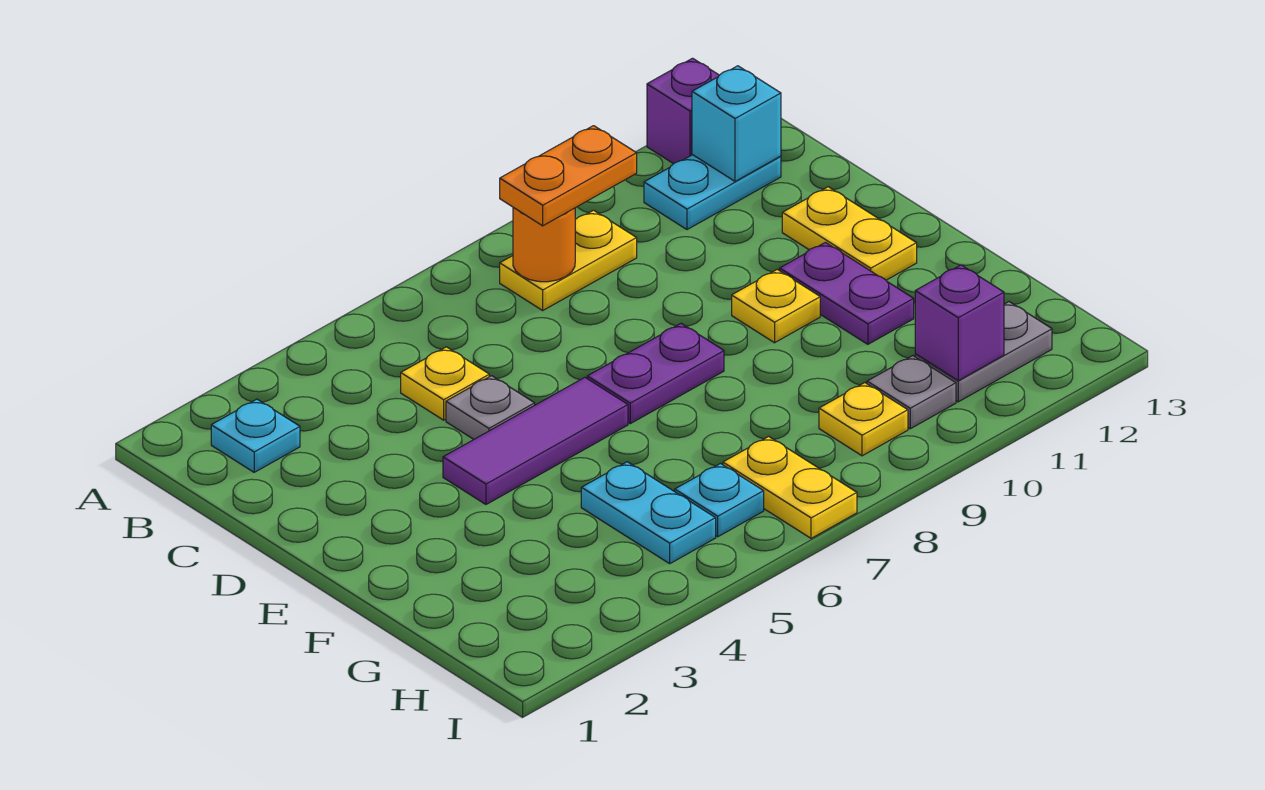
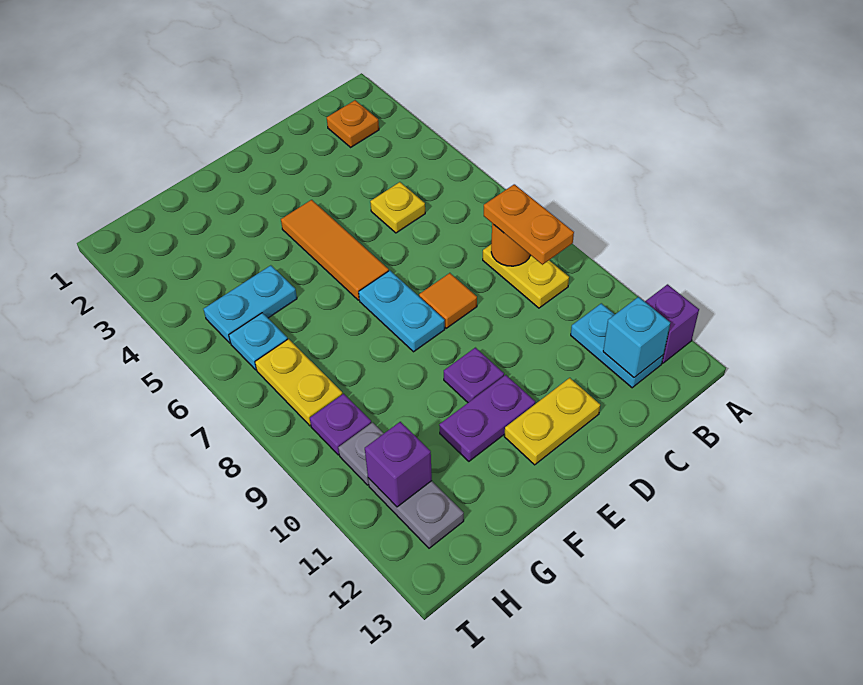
cyan 1x1 plate [211,399,300,472] -> orange 1x1 plate [327,100,379,147]
grey 1x1 plate [446,376,535,439] -> none
none -> orange 1x1 tile [419,273,477,328]
purple 1x3 tile [443,377,628,504] -> orange 1x3 tile [281,200,389,300]
purple 1x2 plate [587,324,724,424] -> cyan 1x2 plate [359,271,445,352]
yellow 1x1 plate [732,269,820,343] -> purple 1x1 plate [444,348,504,402]
yellow 1x2 plate [723,436,857,538] -> yellow 1x2 plate turned to [255,339,343,426]
yellow 1x1 plate [819,383,908,456] -> purple 1x1 plate [310,394,371,455]

